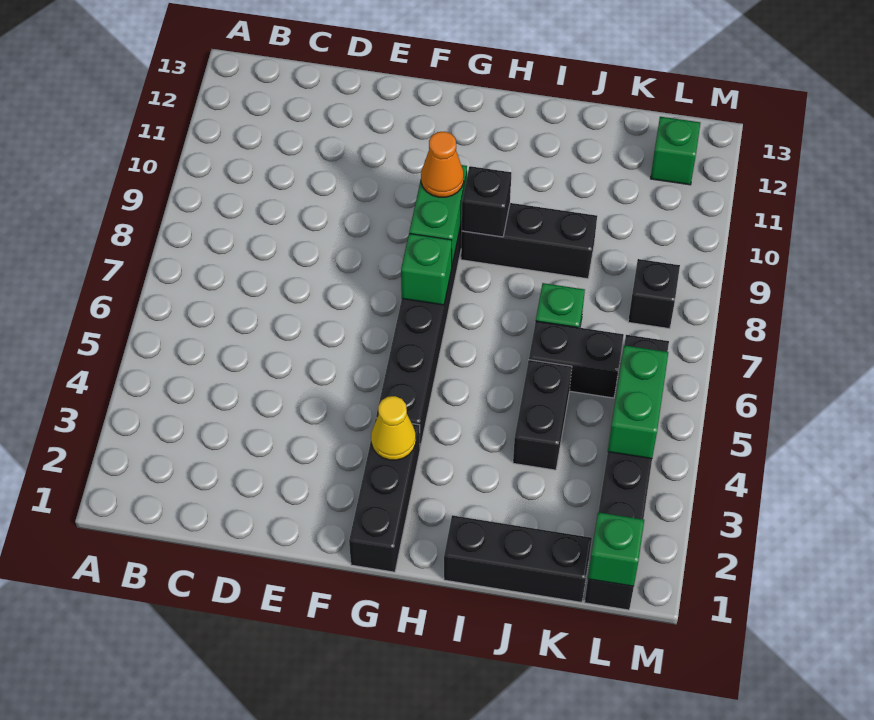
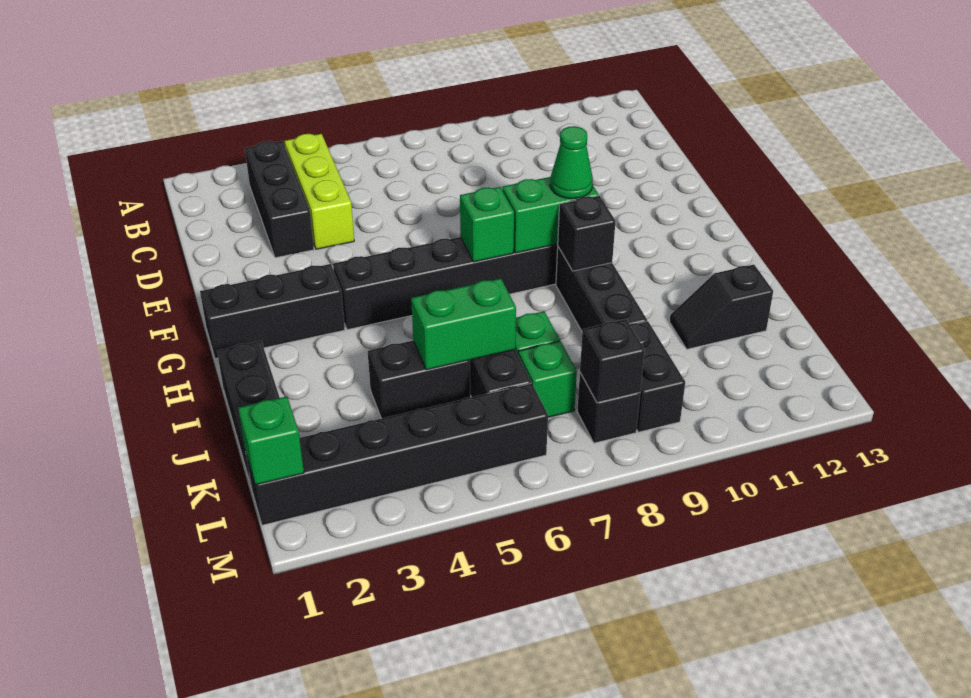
none -> black 1x3 brick [245,141,314,258]
none -> lime 1x3 brick [284,134,354,249]
yellow 1x1 cone [371,396,416,460] -> none
orange 1x1 cone [421,132,464,197] -> green 1x1 cone [550,126,593,199]
none -> black 1x2 slope [670,265,773,349]
none -> black 1x2 brick [630,321,685,432]
green 1x2 brick [608,345,668,459] -> green 1x2 brick moved to [411,279,516,370]
none -> black 1x1 brick [580,319,645,403]
green 1x1 brick [651,117,700,185] -> green 1x1 brick moved to [518,341,577,417]

